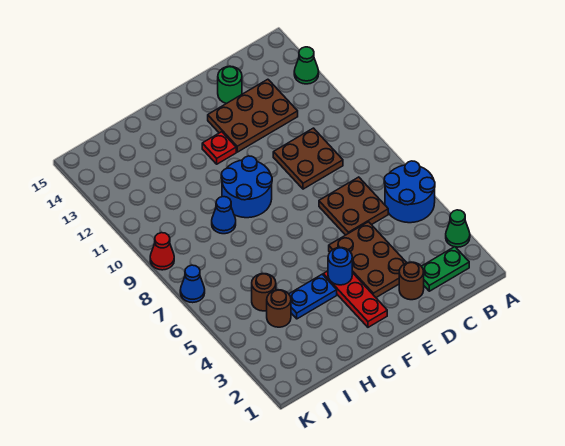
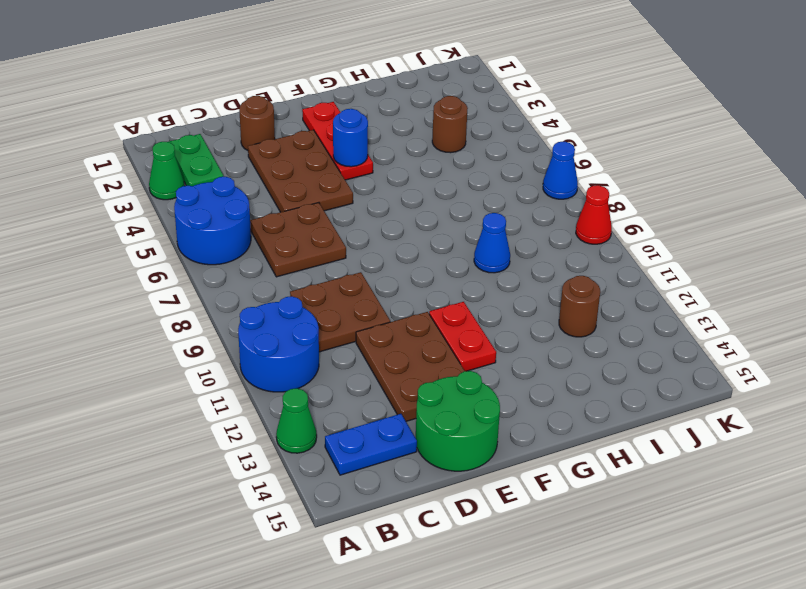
green 1x2 plate [421,247,469,291] -> green 1x2 plate turned to [169,134,223,186]
brown 2x3 plate [208,79,298,152] -> brown 2x3 plate turned to [356,312,465,421]
green 1x1 round brick [218,66,242,104] -> green 2x2 round brick [416,371,500,471]
blue 2x2 round brick [221,156,272,218] -> blue 2x2 round brick moved to [238,296,319,392]
red 1x1 plate [202,132,236,164] -> red 1x2 plate [429,302,496,371]
blue 1x2 plate [289,274,337,319] -> blue 1x2 plate moved to [325,414,417,475]
brown 1x1 round brick [252,274,276,311] -> brown 1x1 round brick moved to [559,276,600,337]

